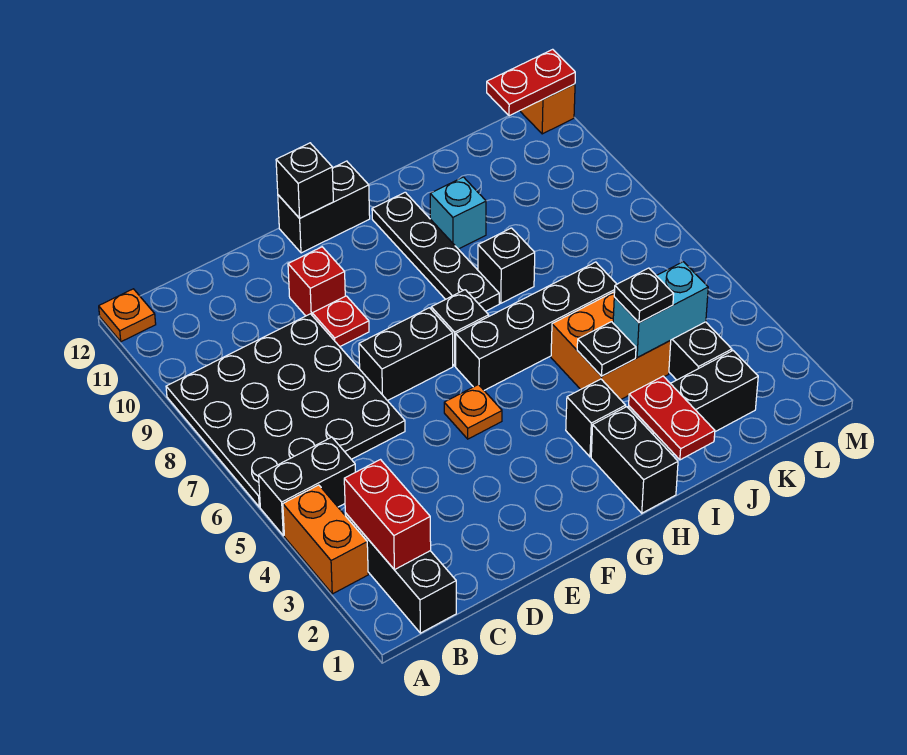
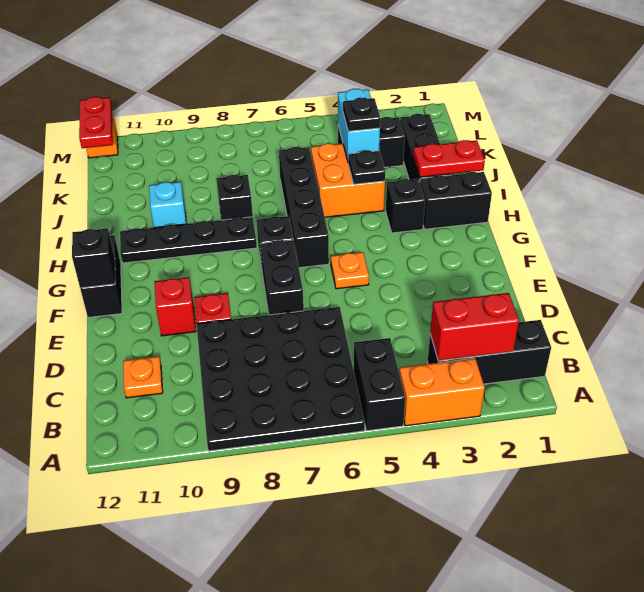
orange 1x1 plate [99,289,156,342] -> orange 1x1 plate moved to [123,356,163,398]

